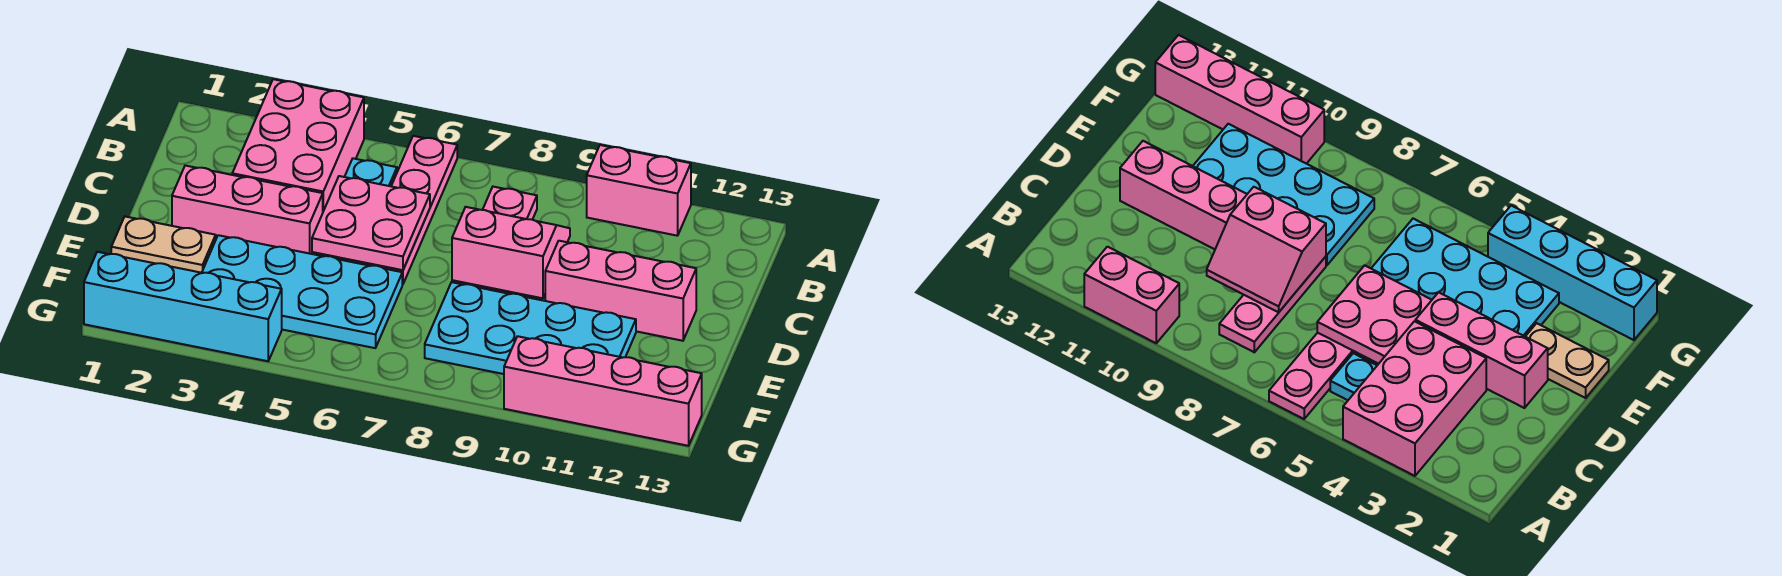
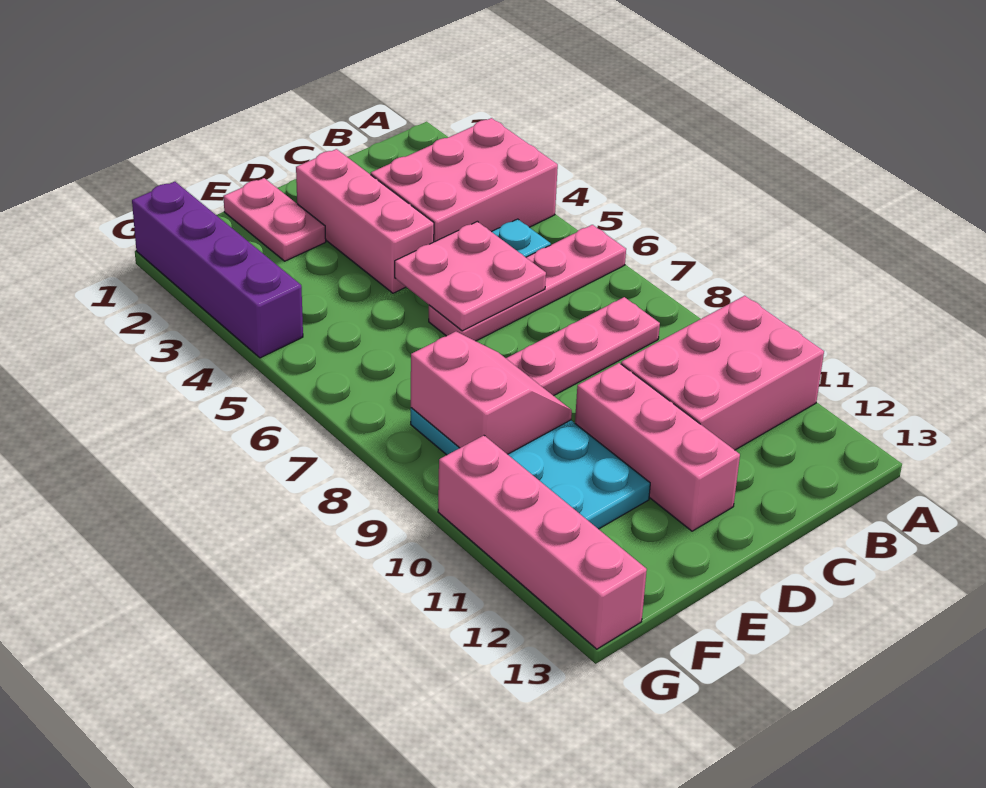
pink 1x2 brick [587,145,691,236] -> pink 2x3 brick [621,296,824,450]
pink 2x2 slope [452,207,570,298] -> pink 2x2 slope moved to [411,331,572,454]
tan 1x2 plate [111,217,216,273] -> pink 1x2 plate [223,178,326,261]
cyan 2x4 plate [202,235,402,348] -> none
cyan 1x4 brick [84,252,282,361] -> purple 1x4 brick [132,182,303,358]

